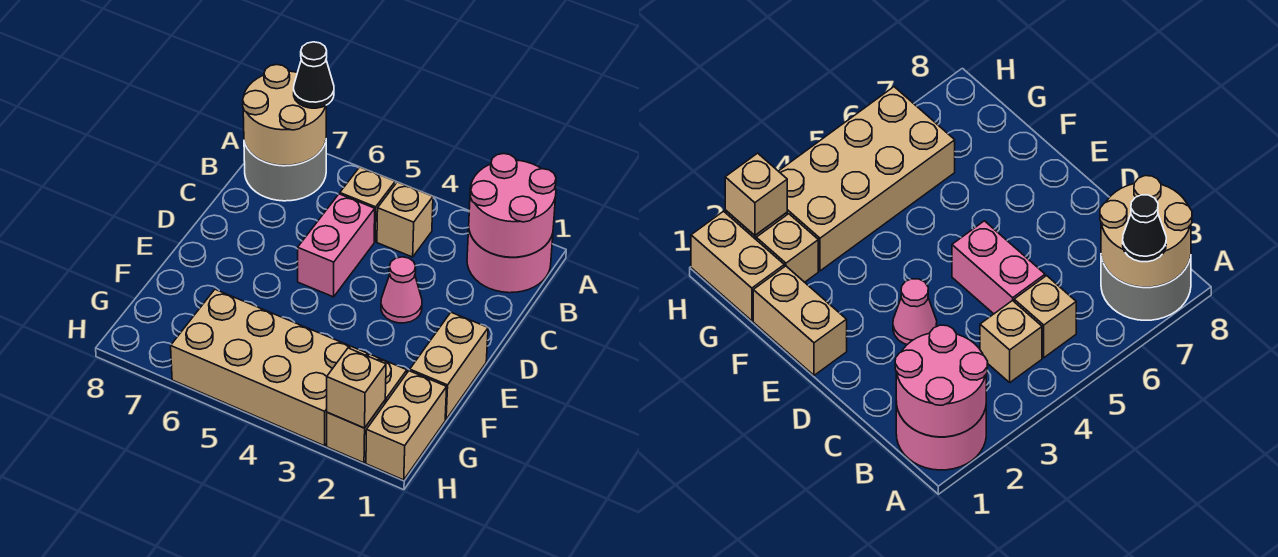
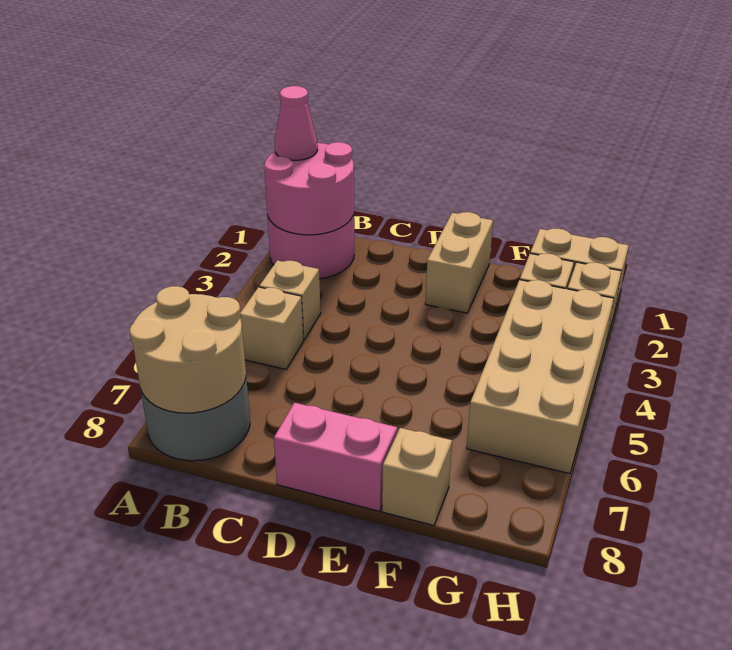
black 1x1 cone [294,42,334,108] -> none
pink 1x2 brick [298,194,375,297] -> pink 1x2 brick moved to [274,403,397,511]
pink 1x1 cone [381,257,422,323] -> pink 1x1 cone moved to [275,86,318,160]
tan 1x2 brick [410,312,488,419] -> tan 1x2 brick turned to [425,212,493,313]
tan 1x1 brick [327,348,386,428] -> tan 1x1 brick moved to [382,428,452,525]

